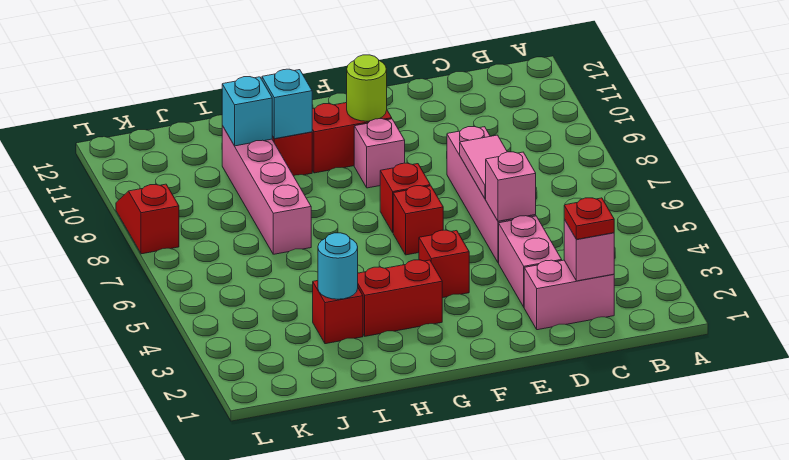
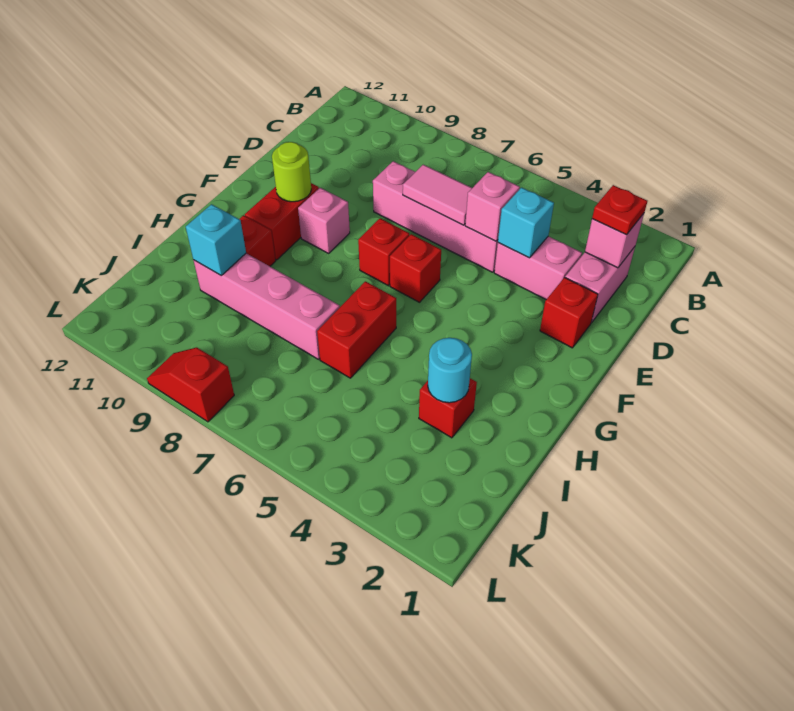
red 1x1 brick [419,230,469,298] -> red 1x1 brick moved to [540,277,598,348]
red 1x2 brick [358,260,442,336] -> red 1x2 brick moved to [317,281,396,378]
cyan 1x1 brick [262,69,312,139] -> cyan 1x1 brick moved to [498,188,554,258]

